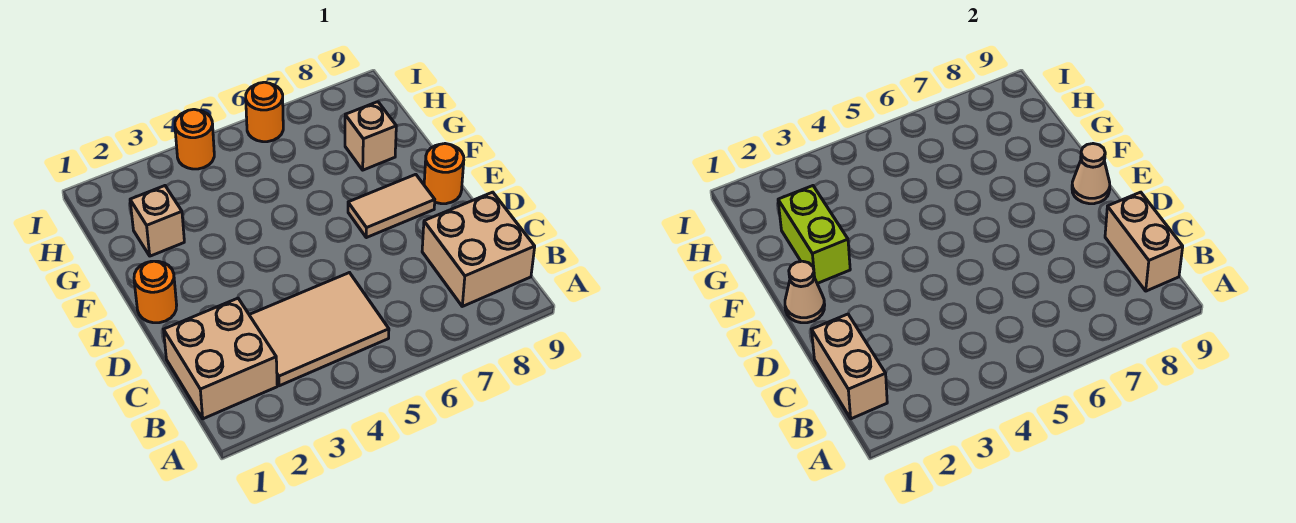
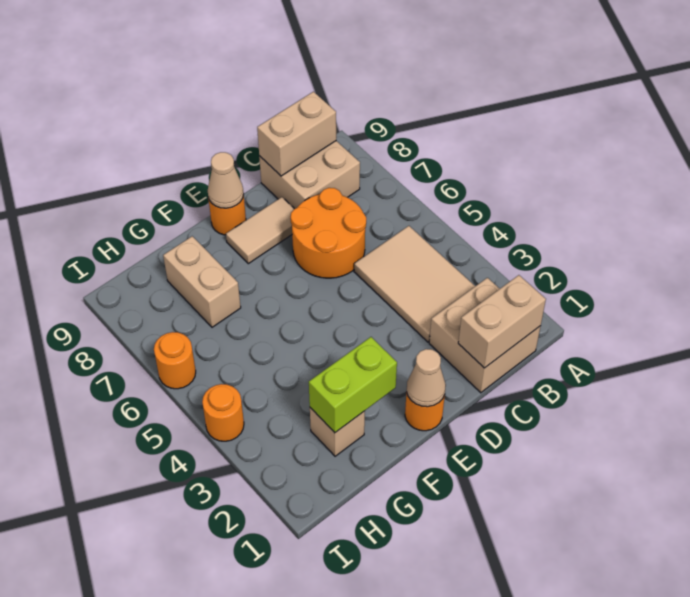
none -> orange 2x2 round brick [291,188,366,278]
tan 1x2 tile [348,174,435,238] -> tan 1x2 tile turned to [226,197,294,264]
tan 1x1 brick [345,102,396,170] -> tan 1x2 brick [163,236,241,327]

